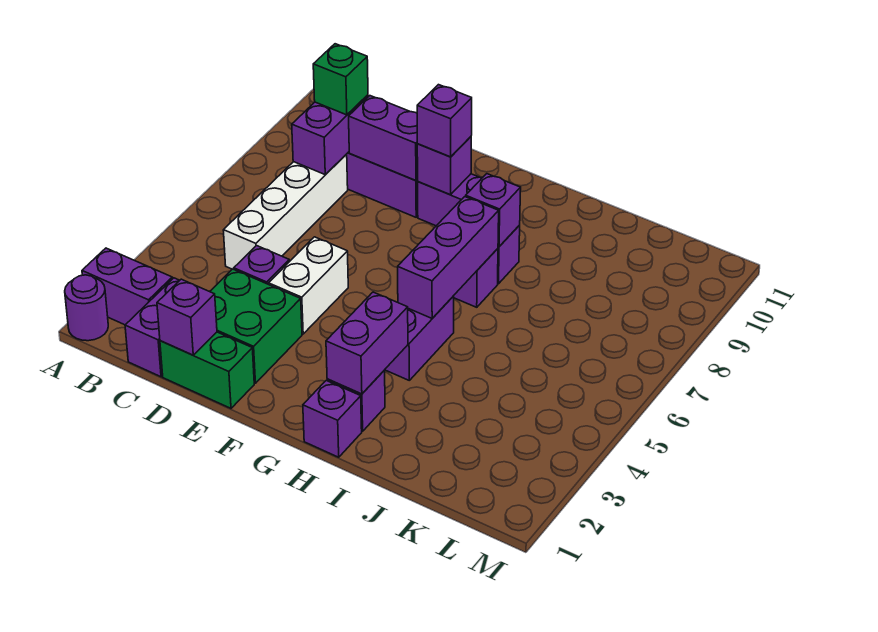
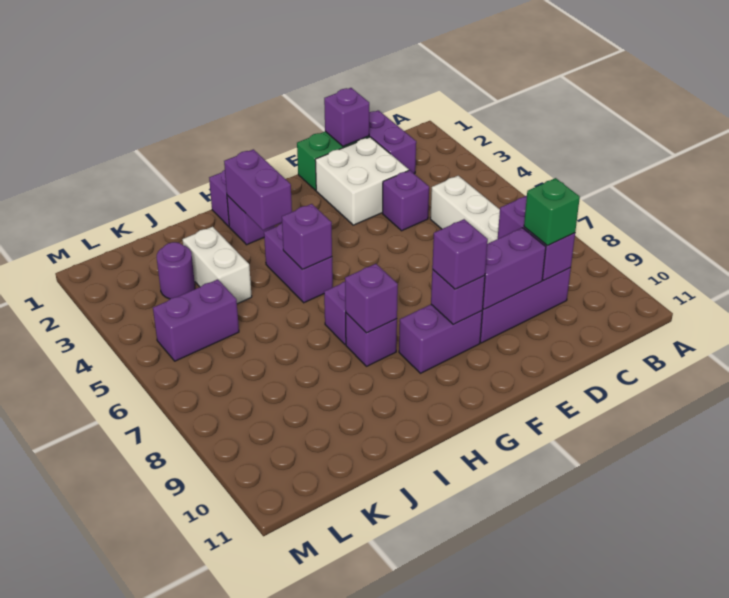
purple 1x1 round brick [65,275,108,341] -> purple 1x1 round brick moved to [157,242,195,299]
purple 1x2 brick [82,248,172,325] -> purple 1x2 brick moved to [153,280,239,361]
green 2x2 brick [210,269,302,383] -> white 2x2 brick [315,137,409,225]
white 1x2 brick [269,237,348,334] -> white 1x2 brick moved to [182,227,252,304]
purple 1x3 brick [398,197,499,318] -> purple 1x1 brick [282,204,332,270]

